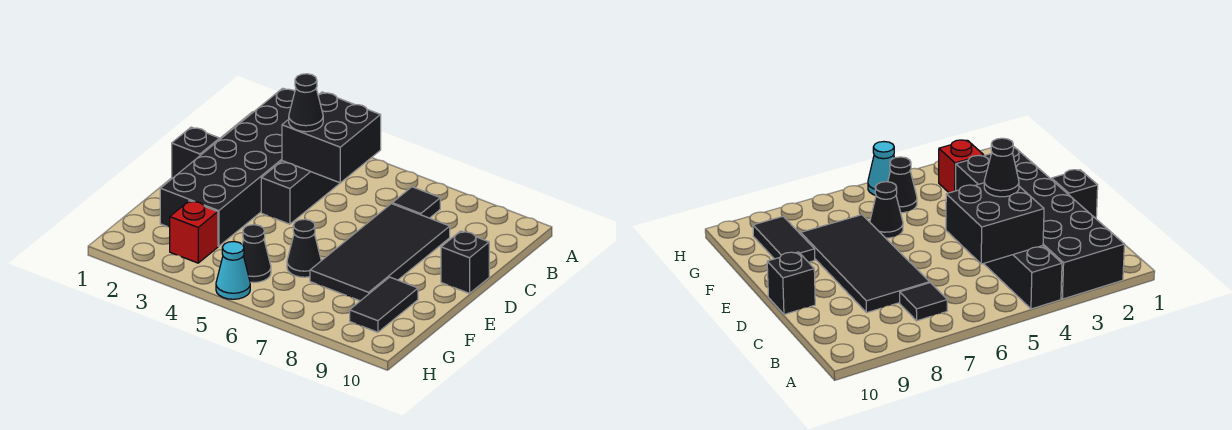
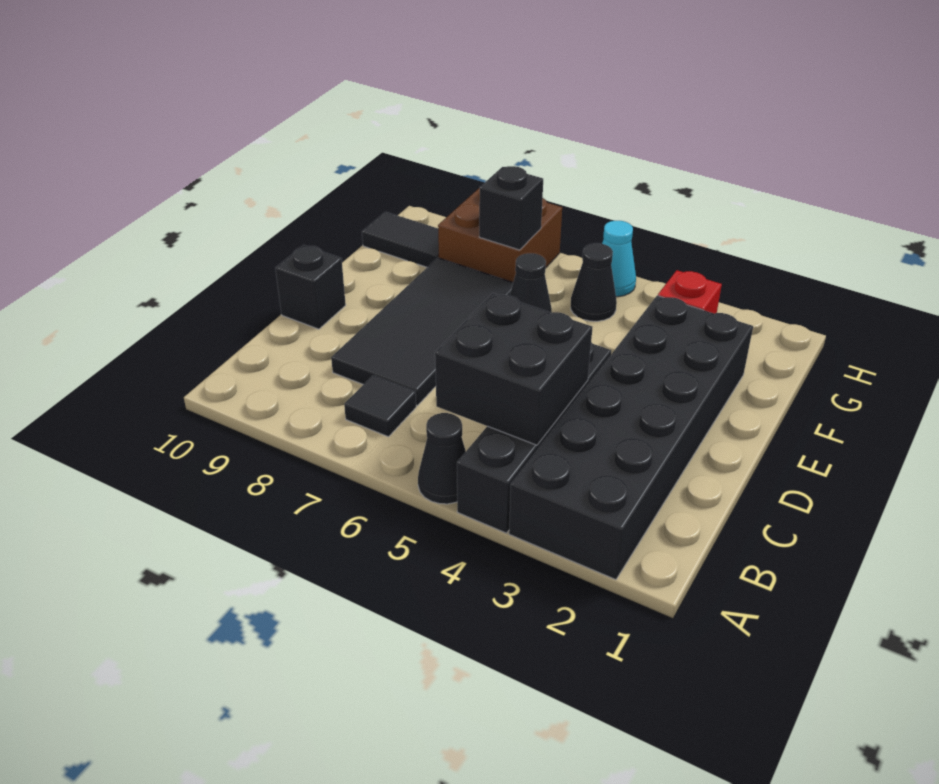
black 1x1 cone [289,74,323,132] -> black 1x1 cone moved to [418,413,466,504]
black 1x1 brick [172,127,220,178] -> black 1x1 brick moved to [479,166,543,250]
black 1x2 tile [350,277,418,332] -> black 1x2 tile turned to [362,212,439,267]
none -> brown 2x2 brick [438,188,562,282]

